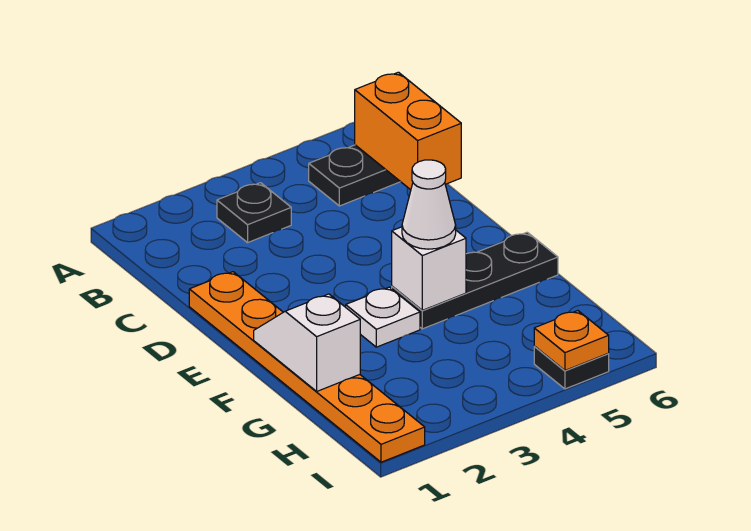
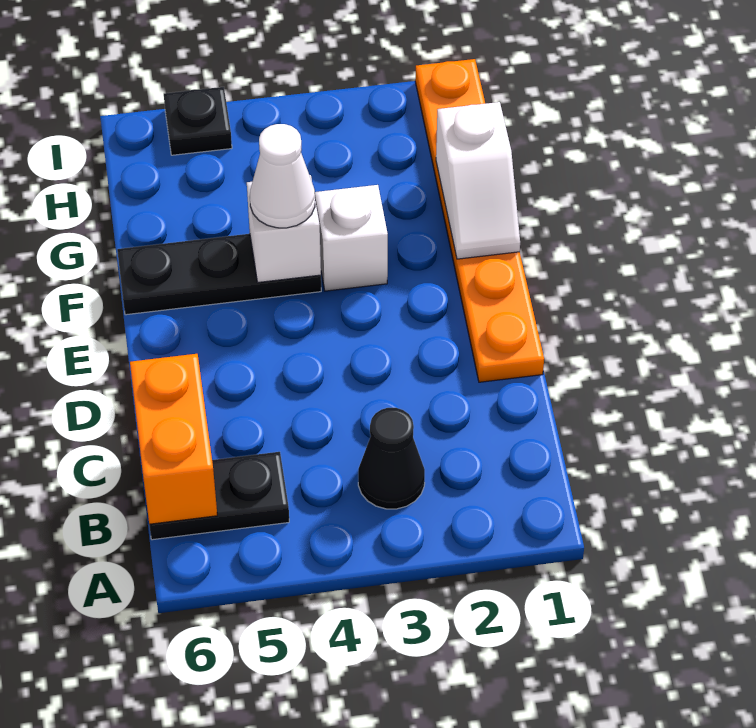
black 1x1 plate [217,183,291,243] -> black 1x1 cone [358,408,425,509]
white 1x1 plate [346,287,420,347] -> white 1x1 brick [315,185,388,291]
orange 1x1 plate [534,311,609,370] -> none

